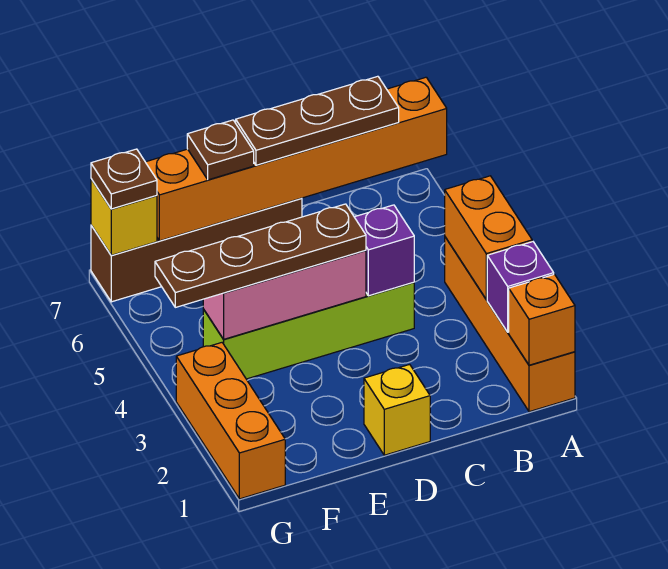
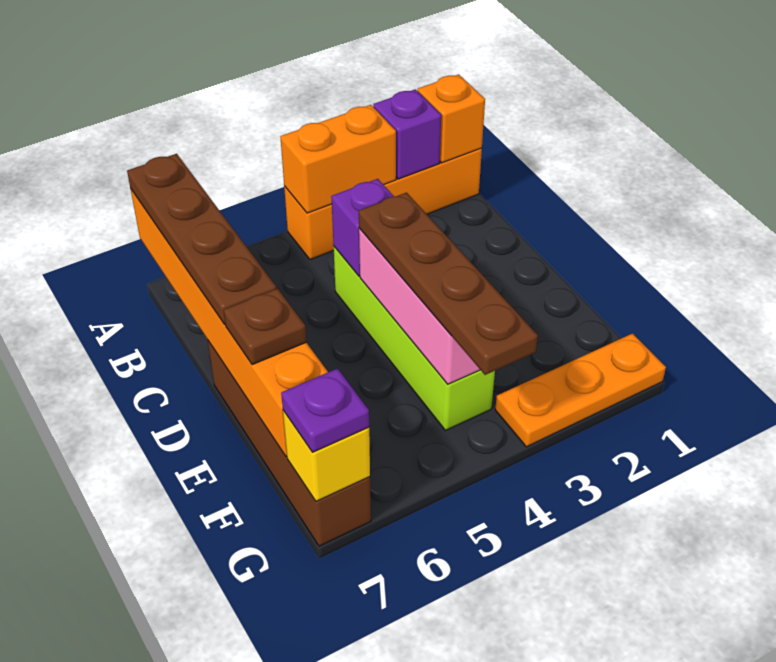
brown 1x3 plate [236,76,399,165] -> brown 1x4 plate [127,154,277,324]
yellow 1x1 brick [364,364,430,455] -> none
orange 1x3 brick [176,343,285,499] -> orange 1x3 plate [495,333,666,447]
brown 1x1 plate [91,149,157,209] -> purple 1x1 plate [281,368,369,452]

